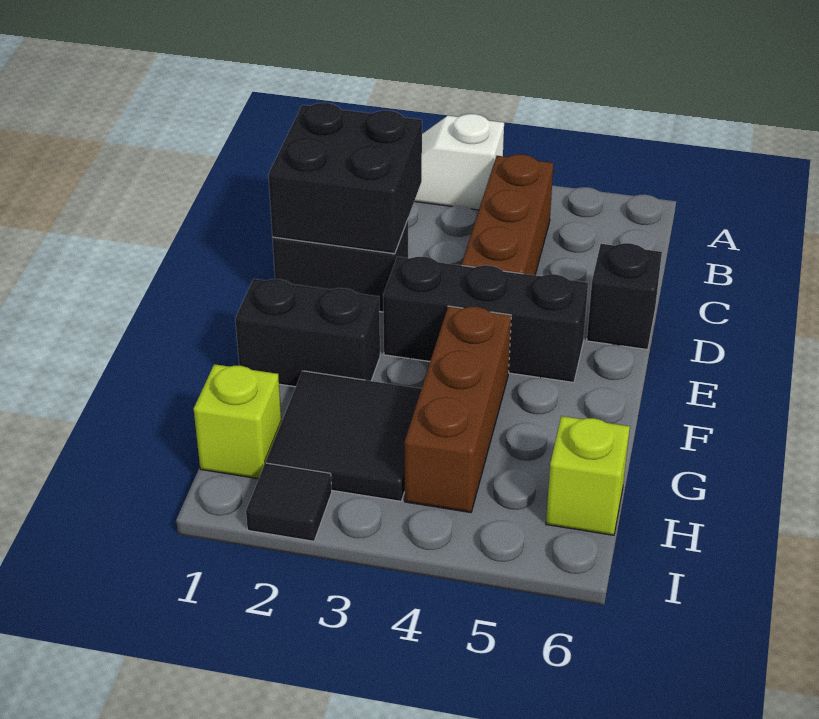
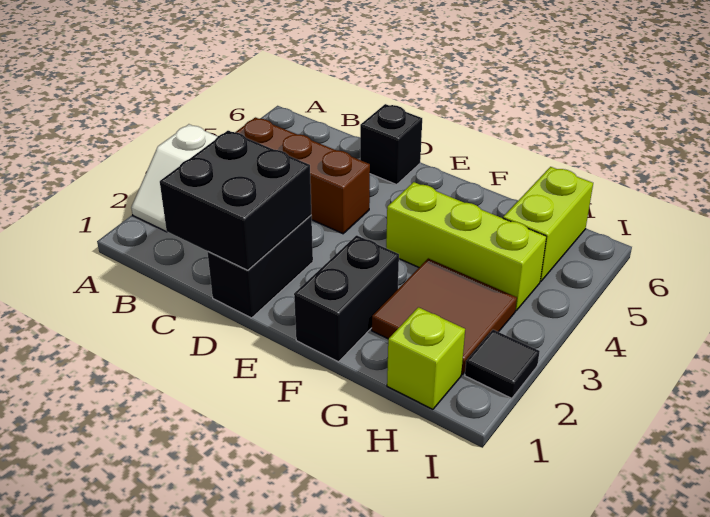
black 1x3 brick [383,257,588,382] -> none
brown 1x3 brick [405,306,511,513] -> lime 1x3 brick [386,182,546,311]
black 2x2 tile [266,371,421,501] -> brown 2x2 tile [372,258,517,374]
lime 1x1 brick [546,416,630,535] -> lime 1x2 brick [503,167,593,281]

